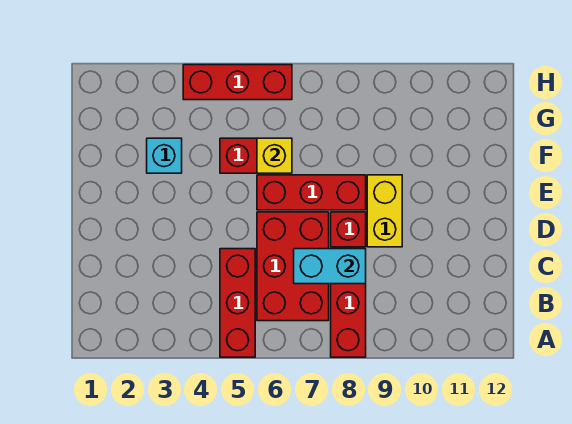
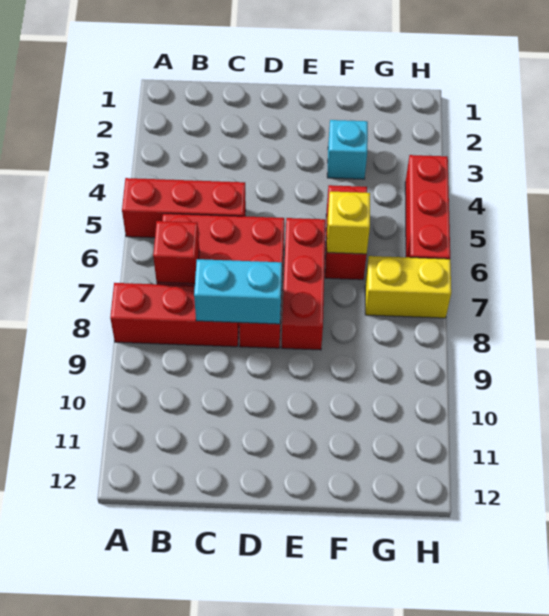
none -> red 1x1 brick [153,221,199,284]
cyan 1x2 brick [294,249,366,284] -> cyan 1x2 brick turned to [194,259,282,324]
yellow 1x2 brick [367,175,402,247] -> yellow 1x2 brick moved to [365,256,451,318]

